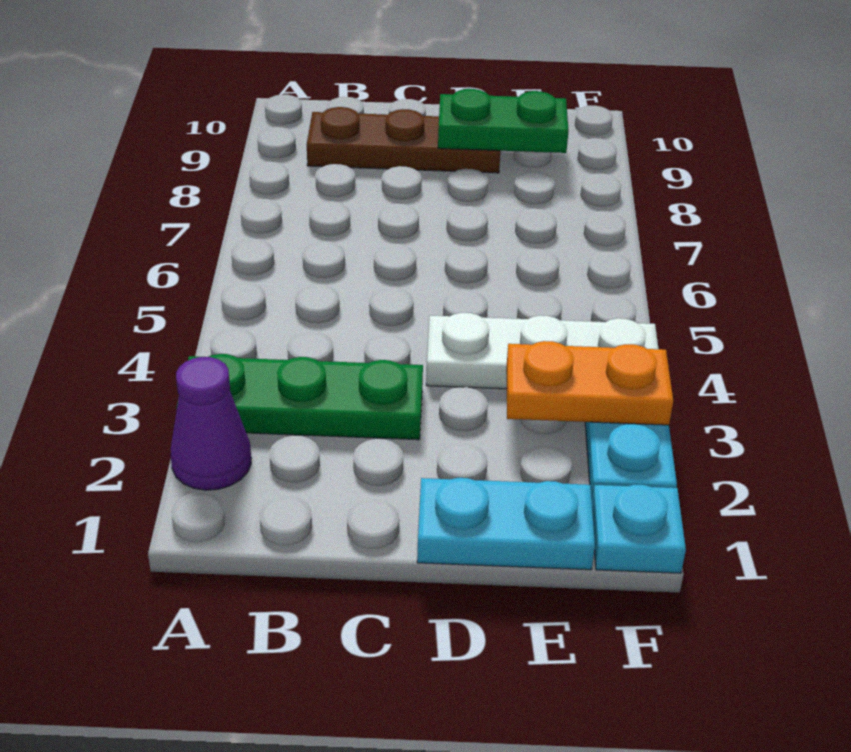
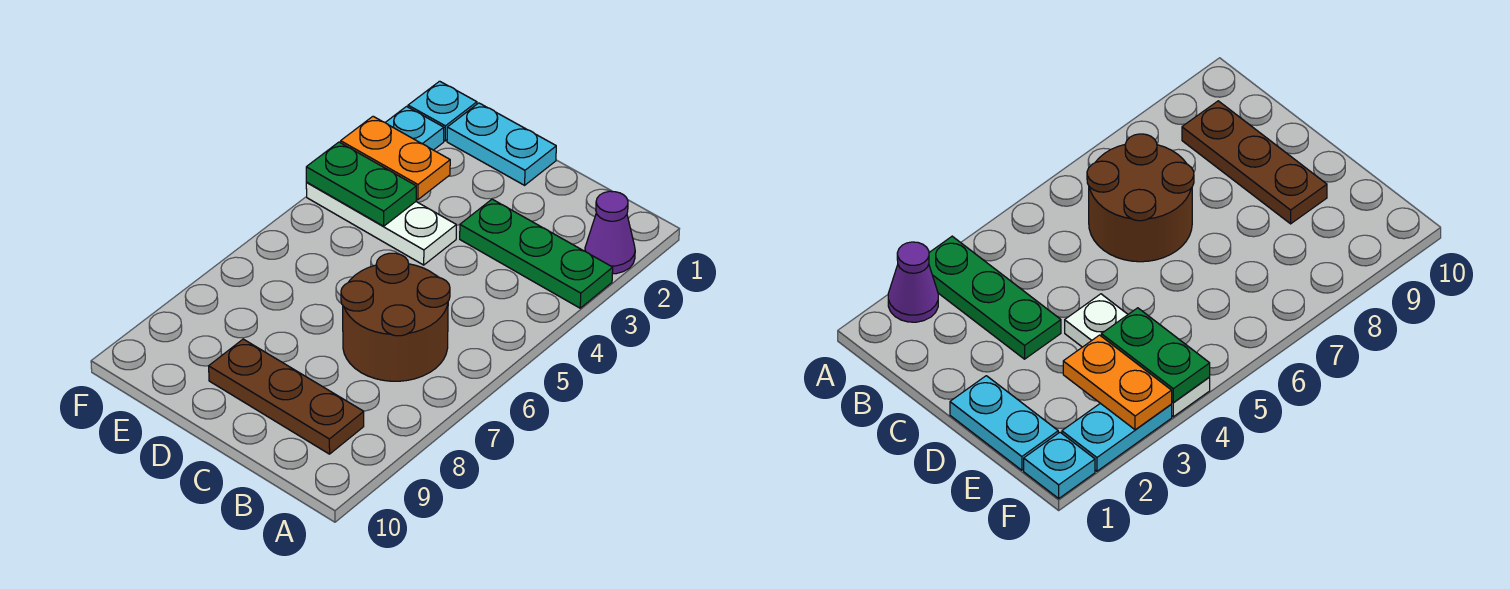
none -> brown 2x2 round brick [341,253,450,381]
green 1x2 plate [438,89,569,153] -> green 1x2 plate moved to [306,142,416,226]

